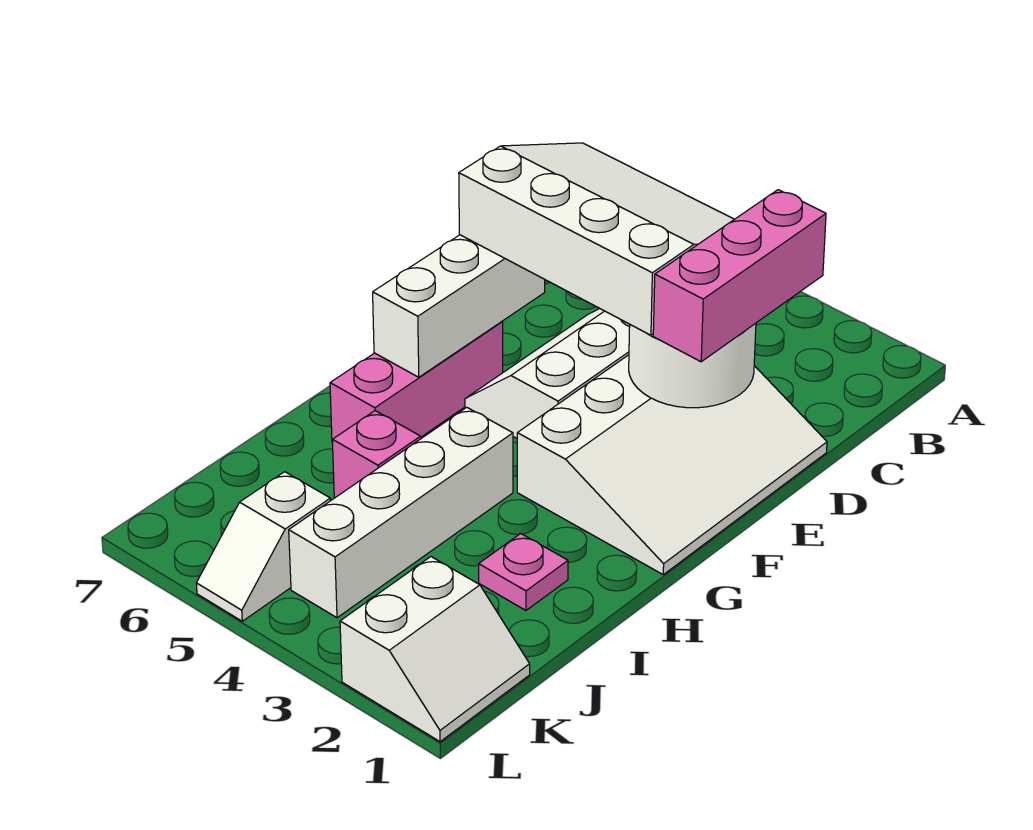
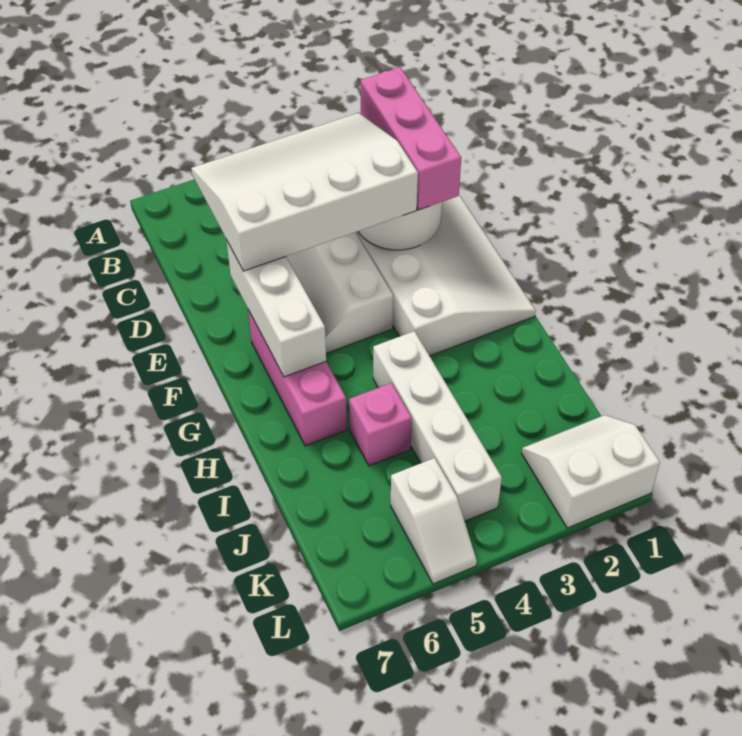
pink 1x1 plate [479,534,568,610] -> none
white 2x2 slope [340,557,530,742] -> white 2x2 slope turned to [522,415,660,528]

